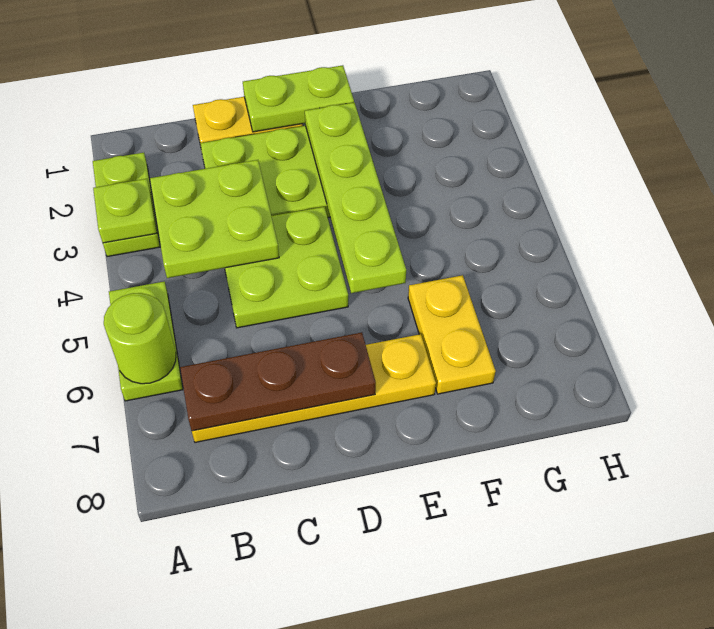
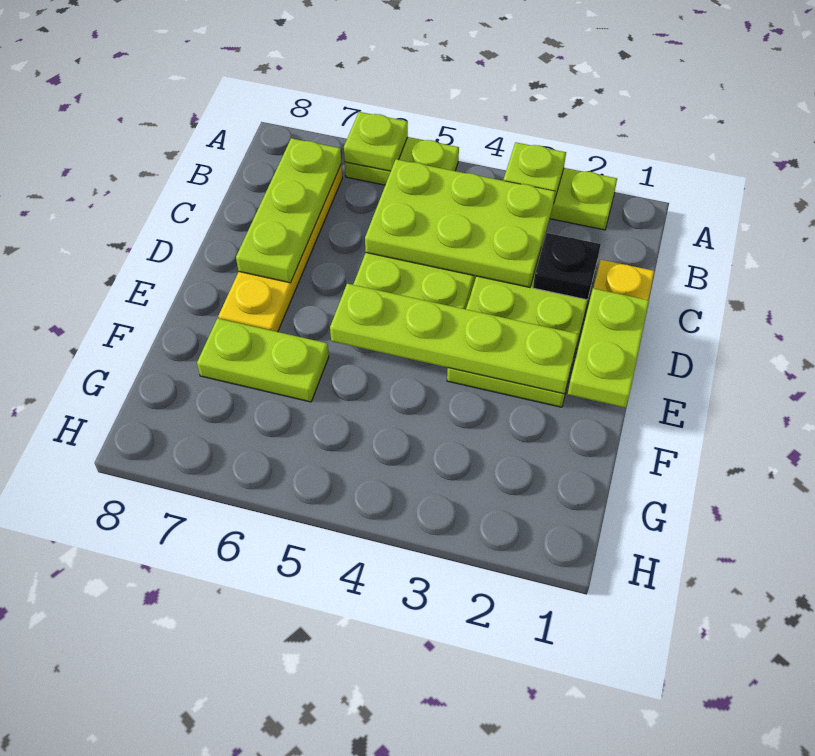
lime 1x1 round brick [104,293,176,384] -> lime 1x1 plate [344,112,408,171]
lime 2x2 plate [150,160,279,278] -> lime 2x3 plate [365,159,555,287]
brown 1x3 plate [180,332,376,431] -> lime 1x3 plate [236,138,341,283]
none -> black 1x1 plate [533,233,601,300]
yellow 1x2 plate [408,275,496,394] -> lime 1x2 plate [197,318,329,402]

